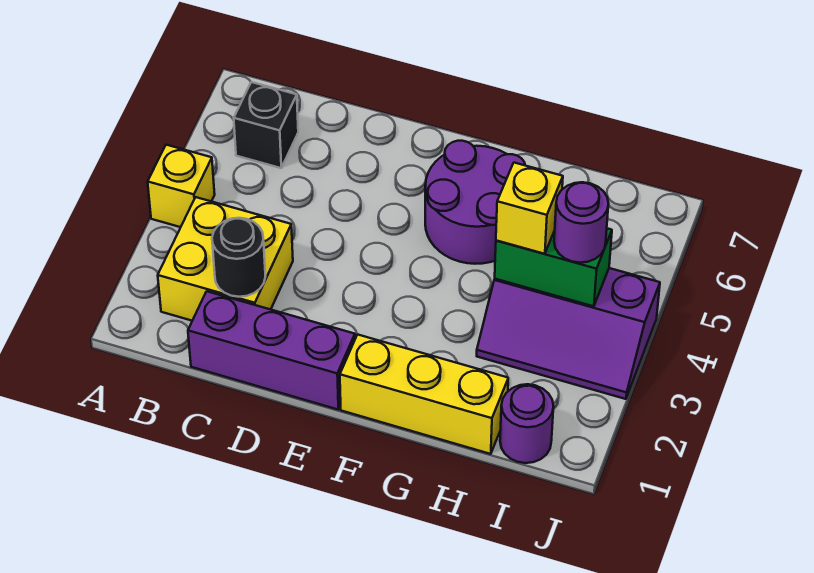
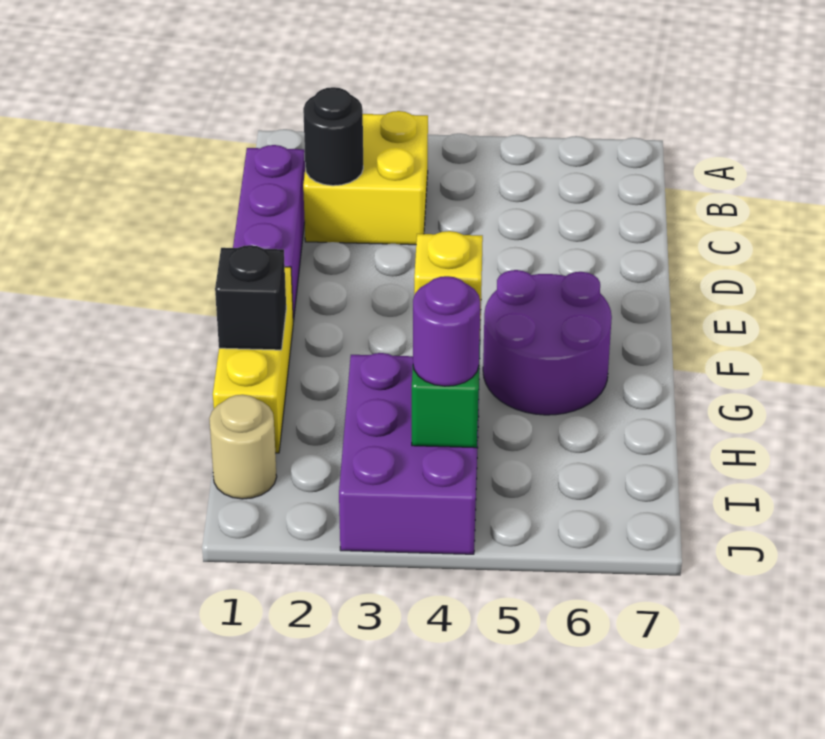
yellow 1x1 brick [148,145,215,227] -> none
black 1x1 brick [234,82,298,168] -> black 1x1 brick moved to [215,245,286,350]
purple 2x3 slope [477,268,660,399] -> purple 2x3 brick [339,353,480,554]
purple 1x1 round brick [500,384,554,463] -> tan 1x1 round brick [209,395,277,499]

